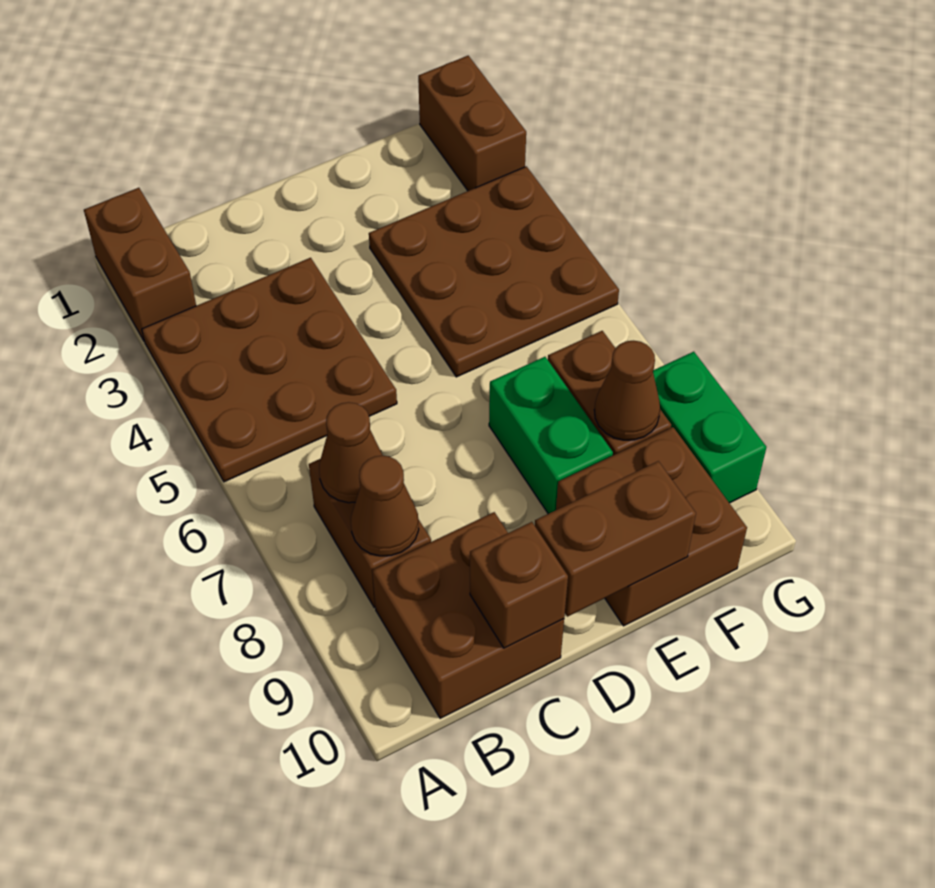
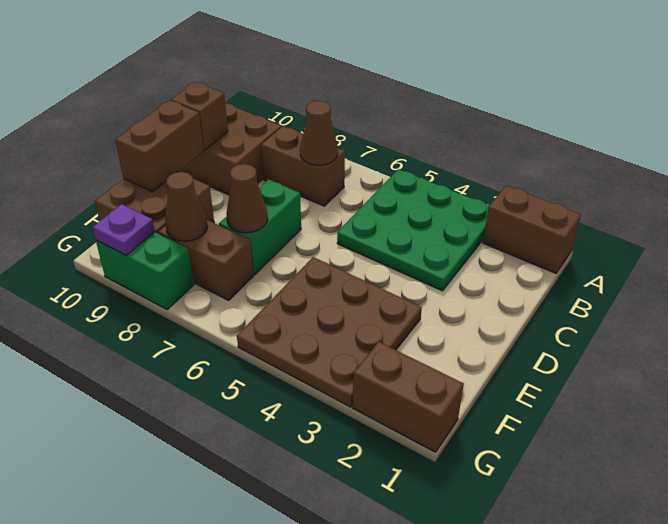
brown 3x3 plate [142,258,397,482] -> green 3x3 plate [337,169,490,291]
brown 1x1 cone [351,455,419,556] -> brown 1x1 cone moved to [226,164,268,233]
green 1x2 brick [489,357,613,514] -> green 1x2 brick turned to [219,179,301,275]
none -> purple 1x1 plate [92,204,155,255]

